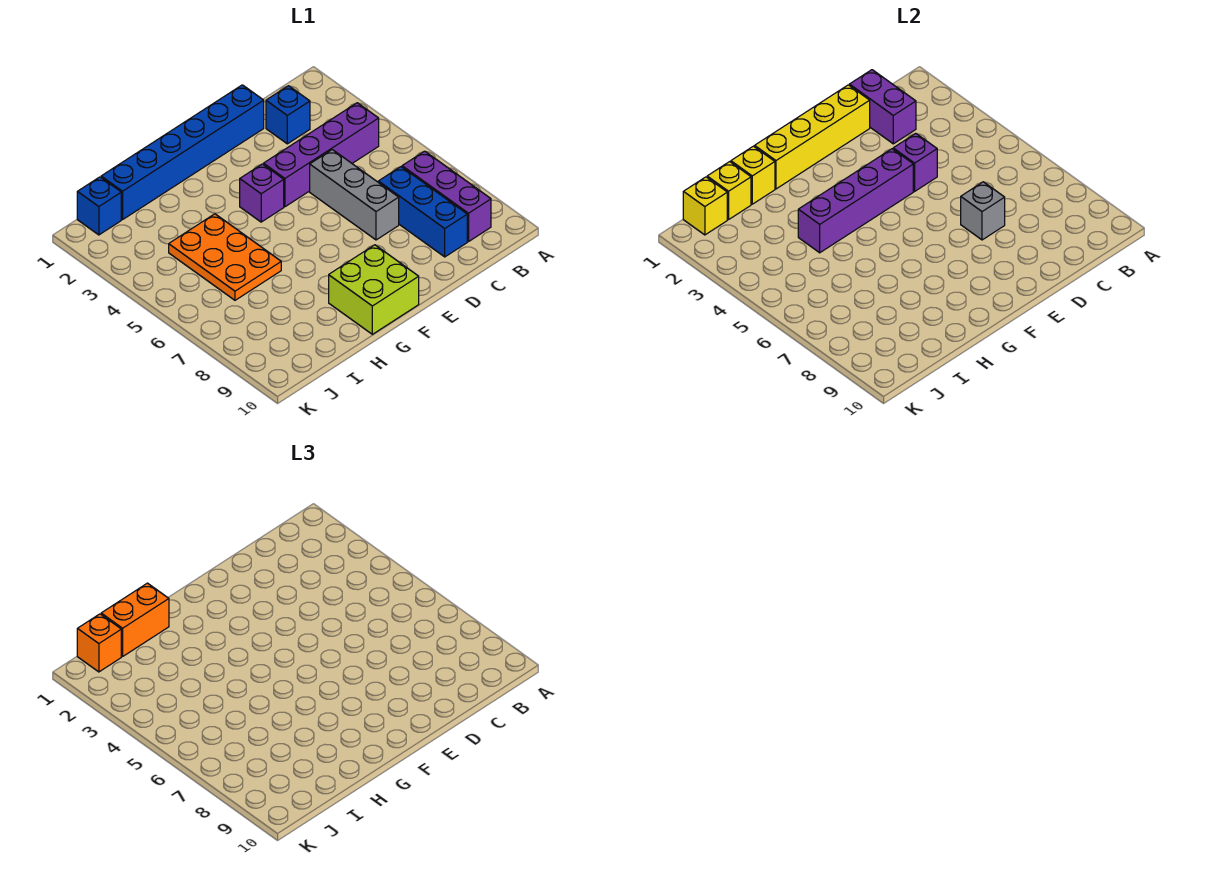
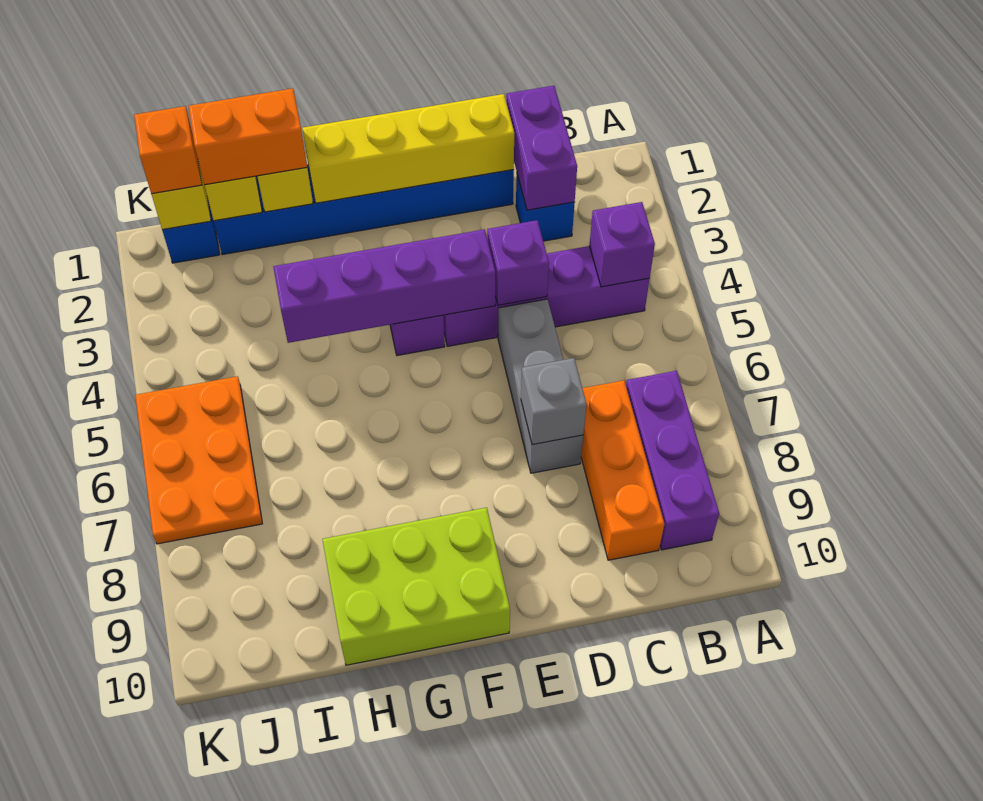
none -> purple 1x1 brick [589,202,655,287]
blue 1x3 brick [378,167,467,257] -> orange 1x3 brick [581,380,664,560]
lime 2x2 brick [329,245,419,334] -> lime 2x3 brick [322,508,510,665]
orange 2x3 plate [169,214,281,300] -> orange 2x3 plate moved to [135,376,262,544]

